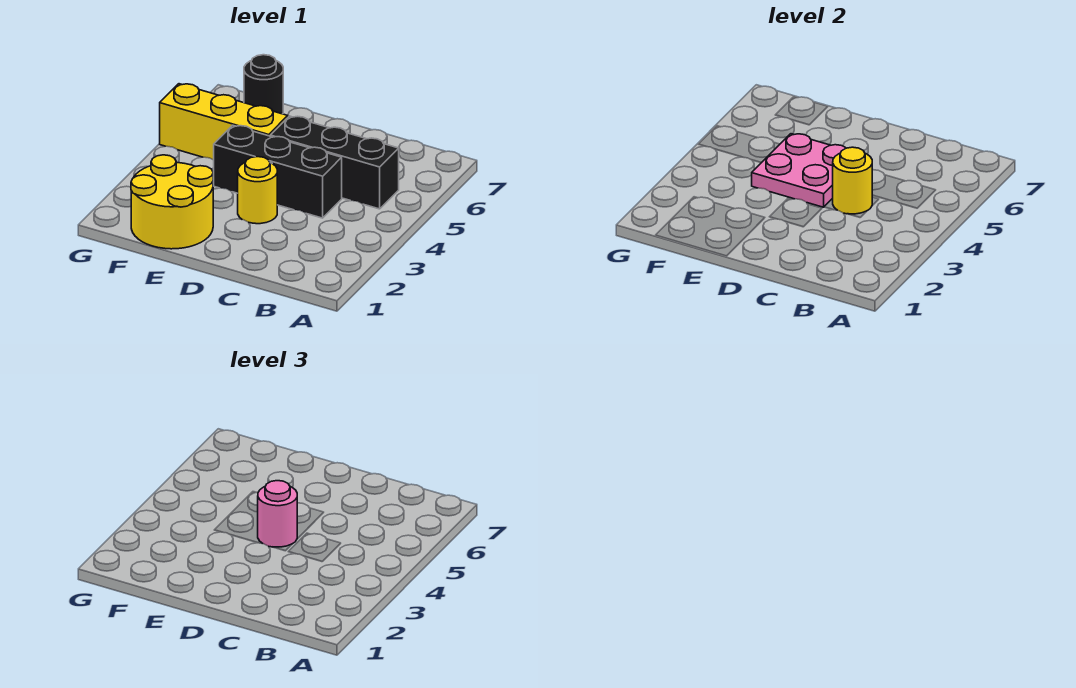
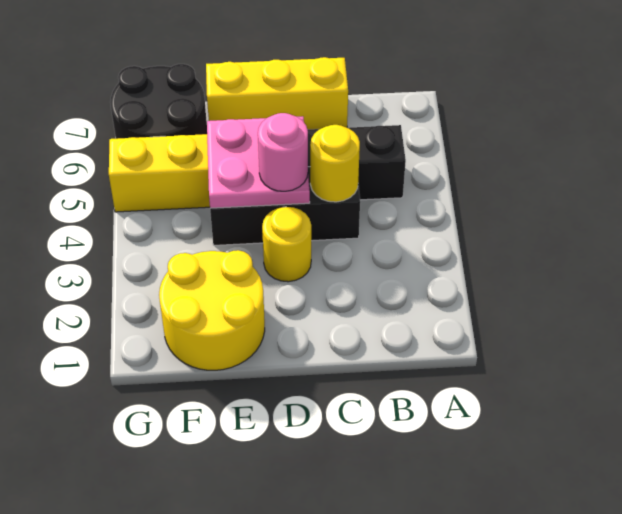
none -> yellow 1x3 brick [206,57,348,129]
black 1x1 round brick [244,55,283,114] -> black 2x2 round brick [110,64,207,139]

